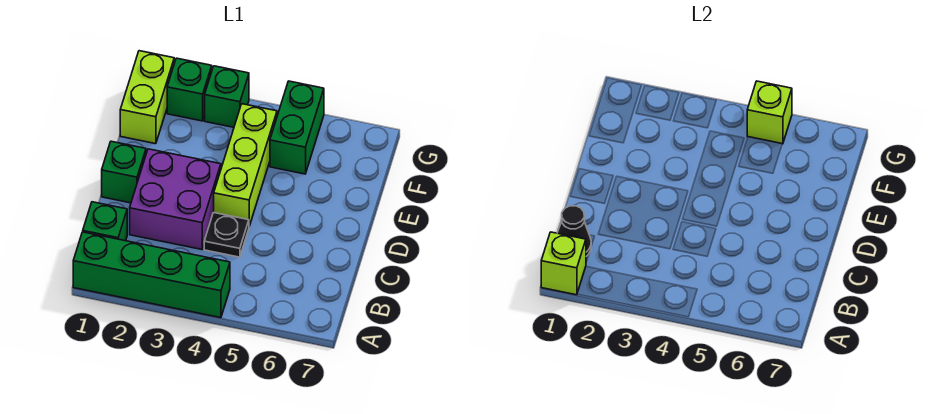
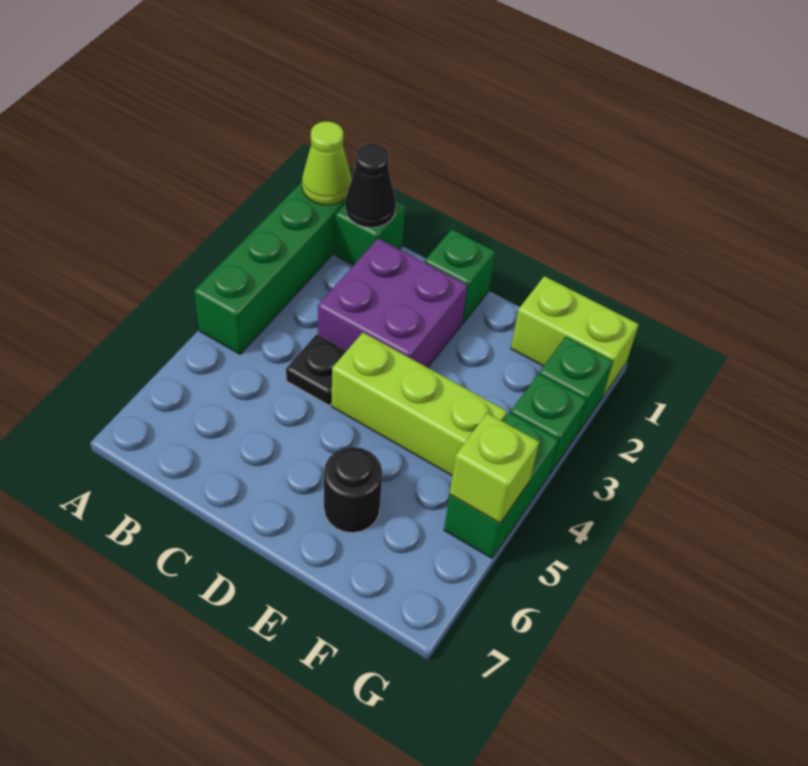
lime 1x1 brick [541,232,586,295] -> lime 1x1 cone [302,121,352,205]
none -> black 1x1 round brick [324,447,382,533]
green 1x2 brick [270,81,324,174] -> green 1x2 brick turned to [444,413,559,558]

